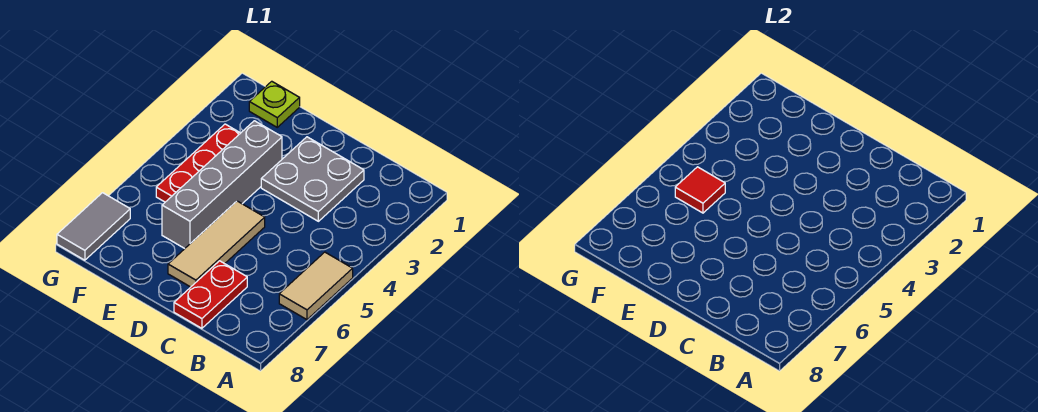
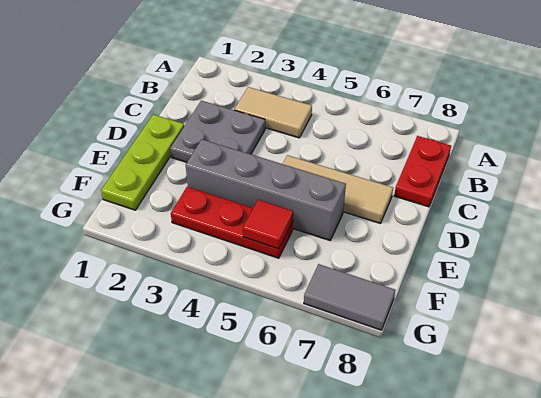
tan 1x2 tile [279,252,353,320] -> tan 1x2 tile moved to [234,87,312,138]
red 1x2 plate [174,261,247,328] -> red 1x2 plate turned to [394,136,451,207]
lime 1x1 plate [249,81,300,127] -> lime 1x3 plate [101,114,184,210]

